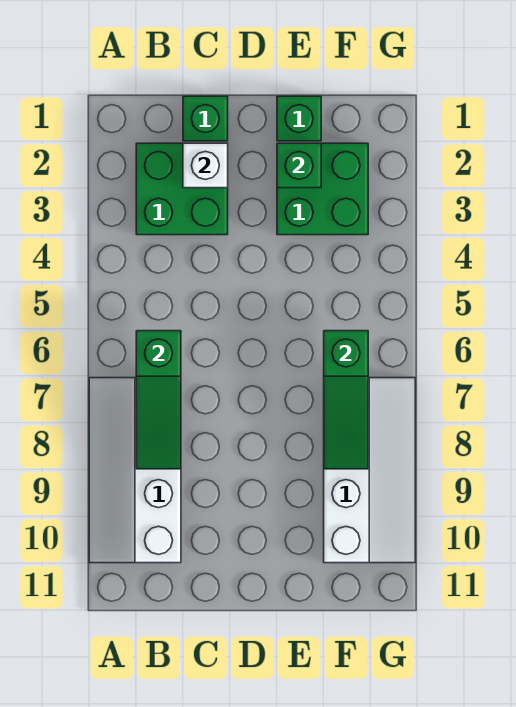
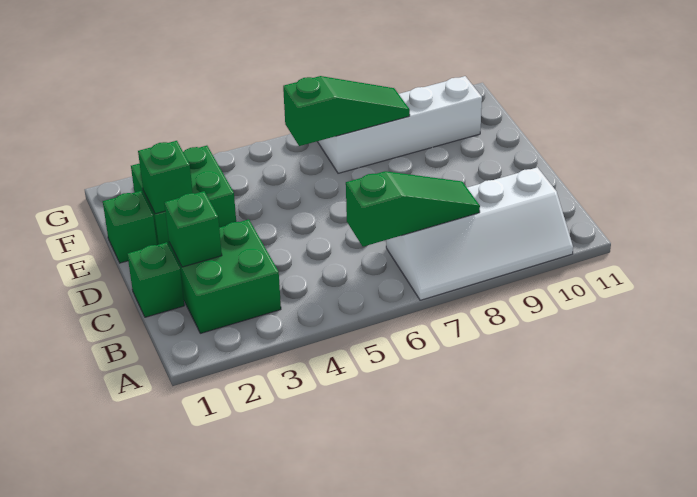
white 1x1 brick [183,143,228,188] -> green 1x1 brick [164,191,222,267]

